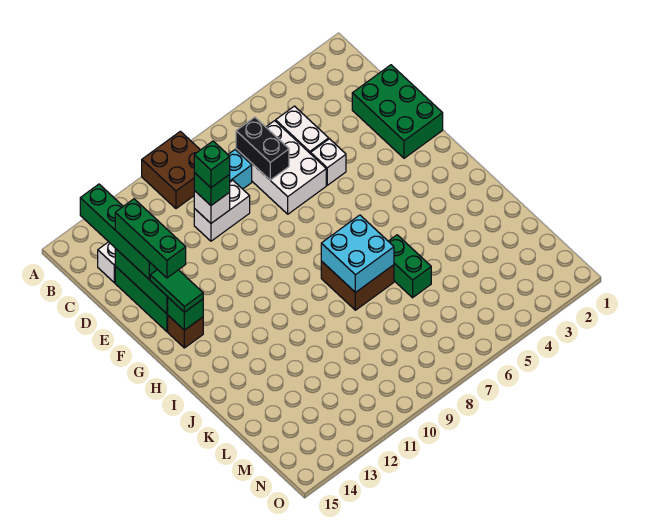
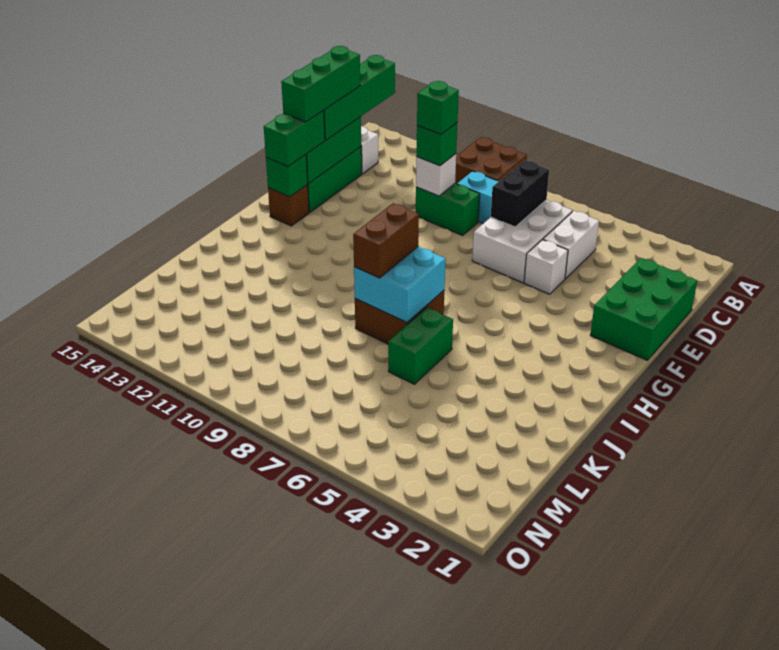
white 1x2 brick [194,180,250,241] -> green 1x2 brick [416,184,480,235]
green 1x2 tile [150,270,203,312] -> green 1x2 brick [264,111,325,167]
none -> brown 1x2 brick [353,203,419,278]

